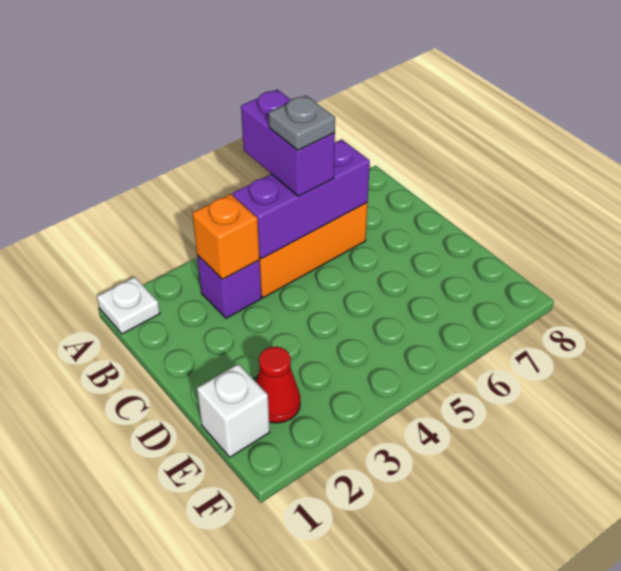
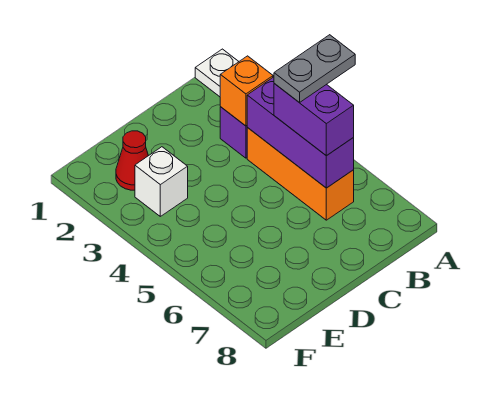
purple 1x2 brick [241,90,335,196] -> purple 1x2 brick turned to [274,84,354,156]
grey 1x1 plate [269,95,335,150] -> grey 1x2 plate [274,35,355,103]
white 1x1 brick [197,364,270,457] -> white 1x1 brick moved to [135,147,188,216]

